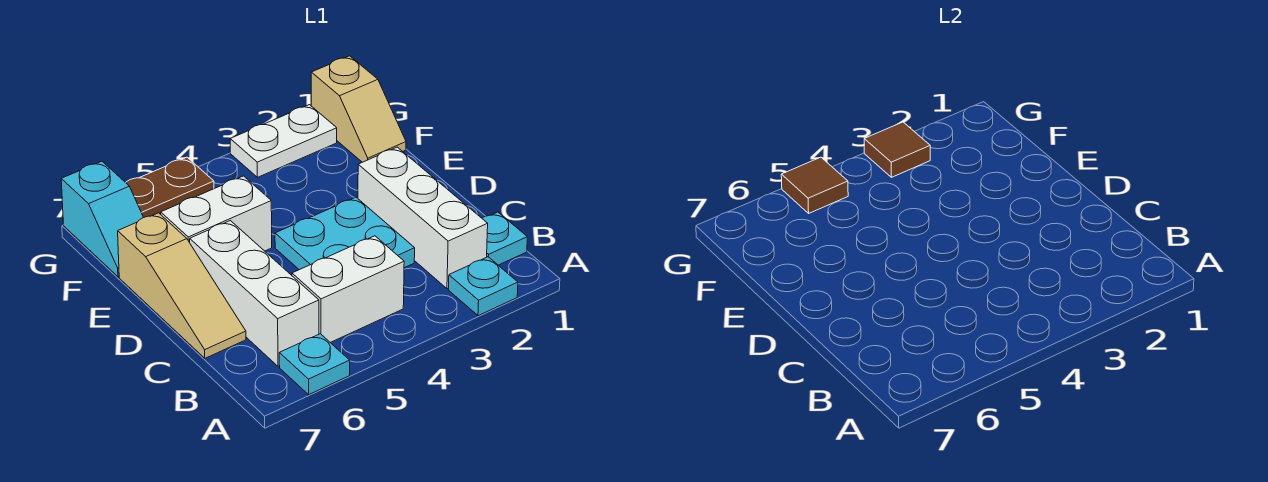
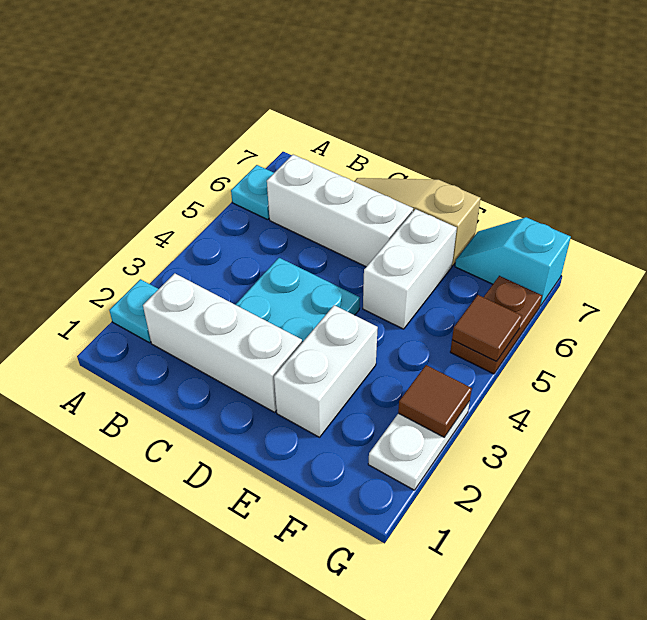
cyan 1x1 plate [482,212,527,265] -> none
white 1x2 brick [292,236,404,343] -> white 1x2 brick moved to [274,305,378,437]
tan 1x2 slope [311,56,406,162] -> none

